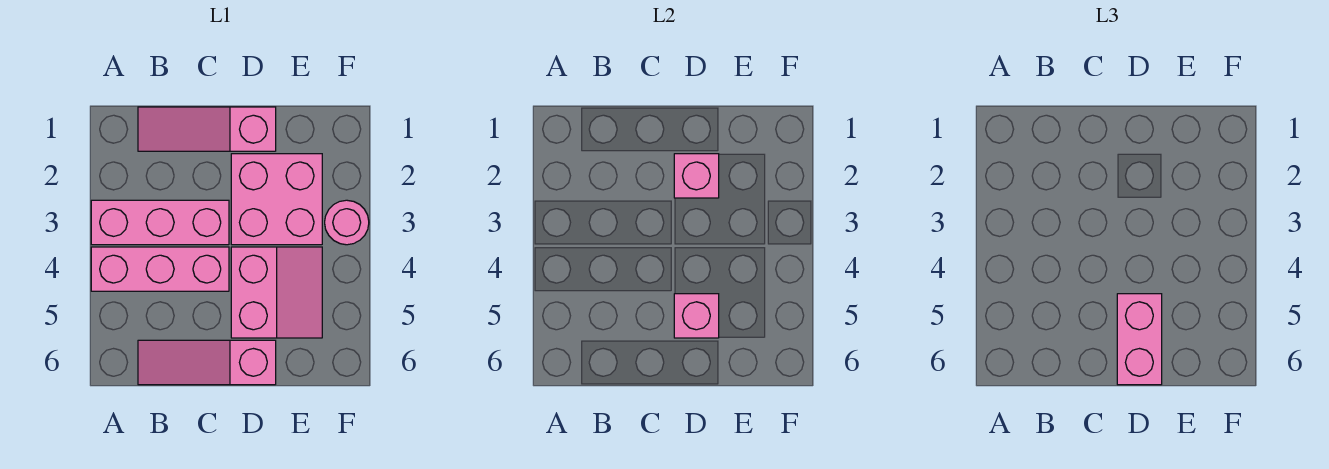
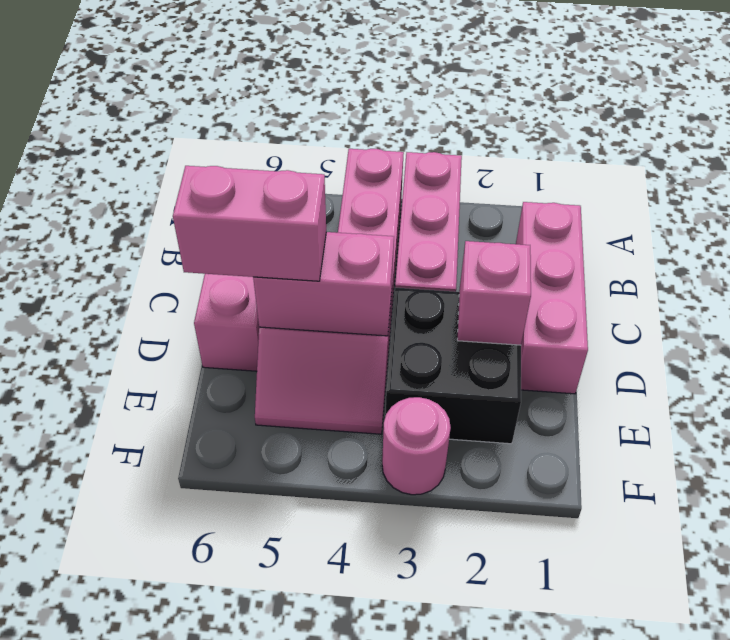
pink 1x3 slope [138,107,276,151] -> pink 1x3 brick [516,202,588,394]
pink 2x2 brick [231,154,322,245] -> black 2x2 brick [385,288,521,444]
pink 1x1 brick [674,294,719,338] -> pink 1x2 brick [253,232,394,336]

